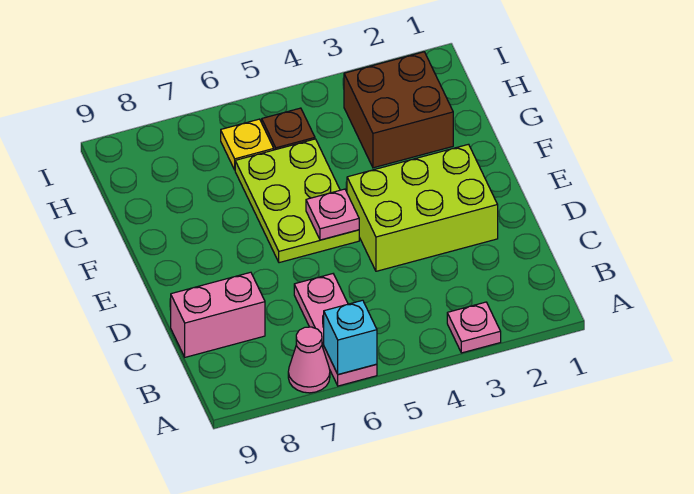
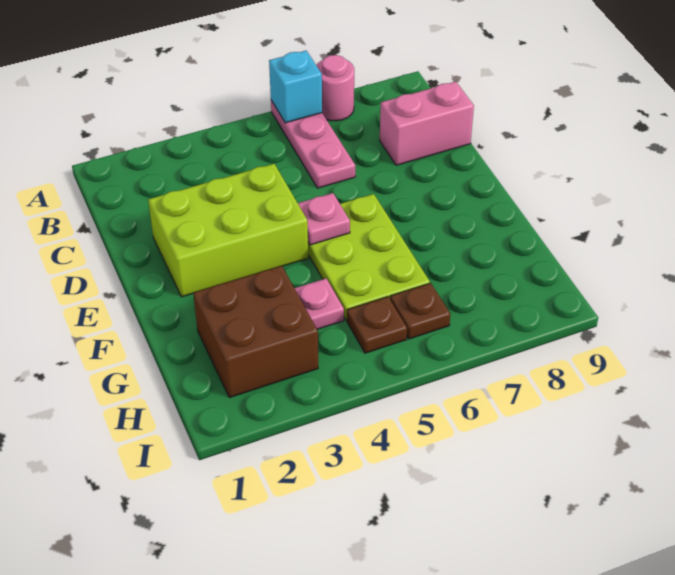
pink 1x1 plate [447,302,501,353] -> pink 1x1 plate moved to [295,279,344,329]
pink 1x1 cone [288,327,330,393] -> pink 1x1 round brick [316,55,354,121]
yellow 1x1 plate [221,119,274,170] -> brown 1x1 plate [390,283,450,339]

